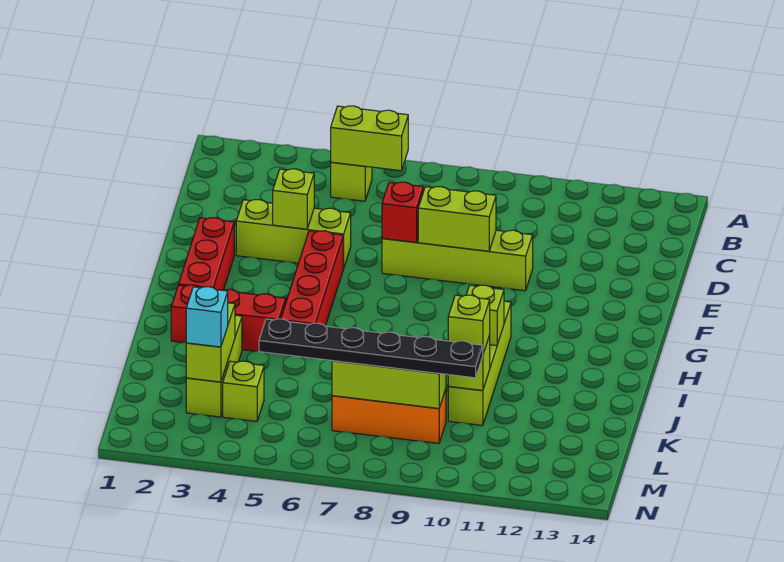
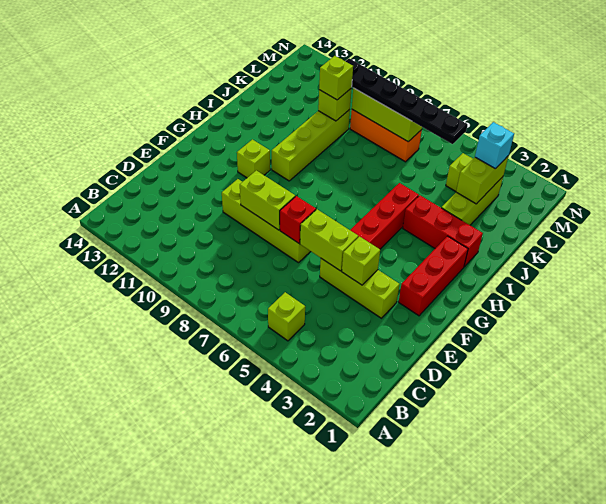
lime 1x2 brick [331,106,408,171] -> lime 1x2 brick moved to [300,209,358,271]
lime 1x1 brick [466,285,504,346] -> lime 1x1 brick moved to [237,139,270,178]

